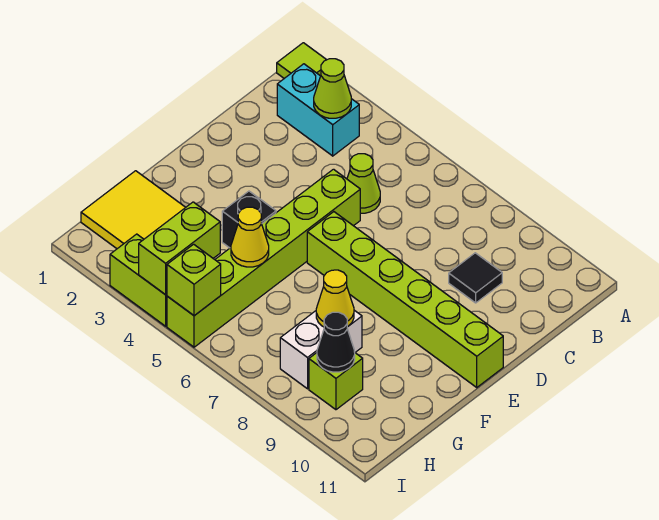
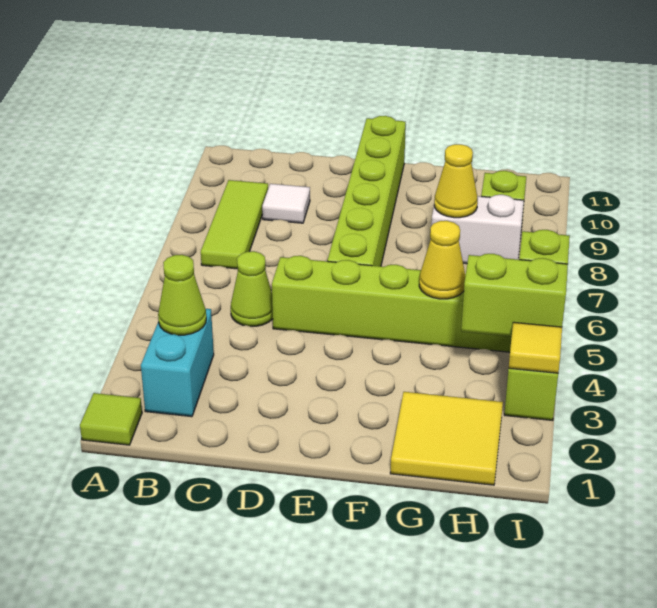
none -> lime 1x3 tile [201,180,268,269]
black 1x1 tile [449,253,502,303] -> white 1x1 tile [262,184,310,223]
black 1x1 brick [222,191,276,248] -> none
black 1x1 cone [317,312,355,372] -> none
none -> yellow 1x1 tile [509,322,562,373]

